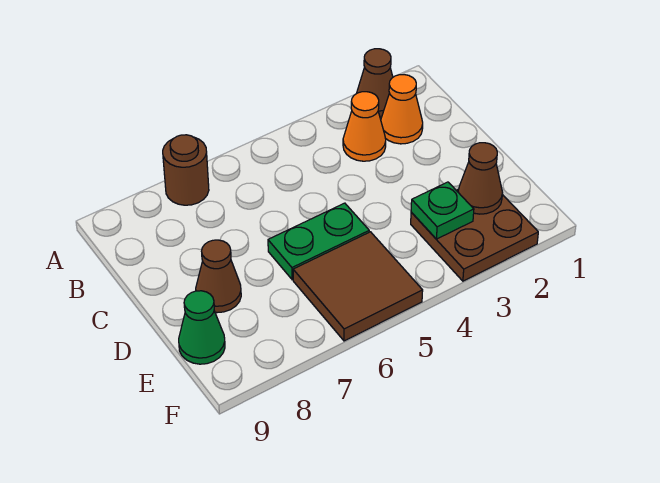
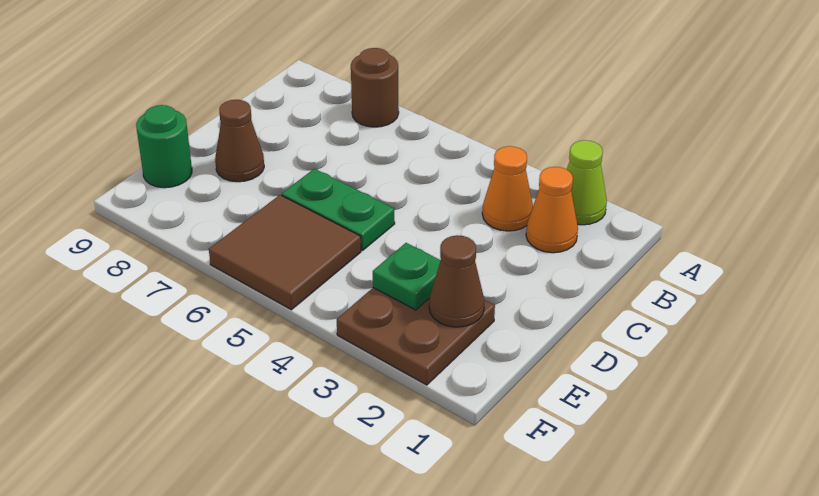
brown 1x1 cone [357,49,393,117] -> lime 1x1 cone [567,140,607,225]
green 1x1 cone [179,291,225,364] -> green 1x1 round brick [136,105,192,188]

